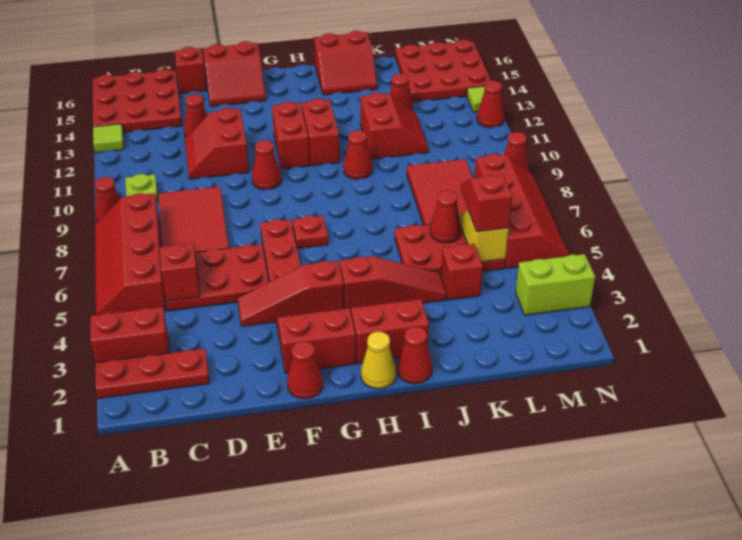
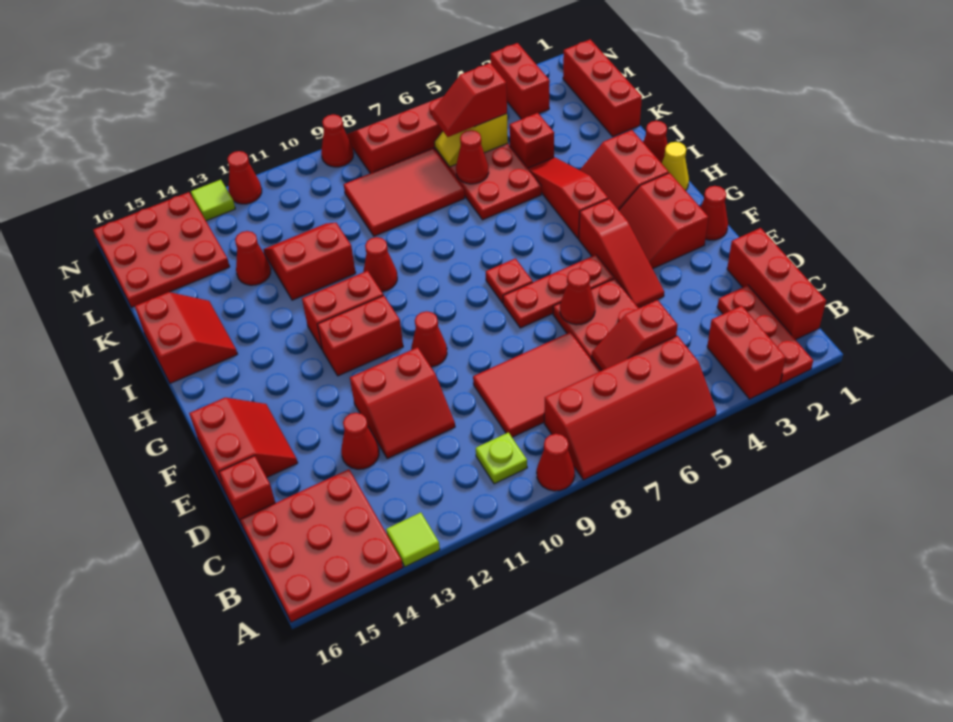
none -> red 1x3 brick [727,228,826,340]
none -> red 1x1 cone [560,268,595,325]
none -> red 1x3 brick [563,39,642,137]
lime 1x2 brick [516,254,595,315] -> red 1x2 brick [491,43,550,119]

